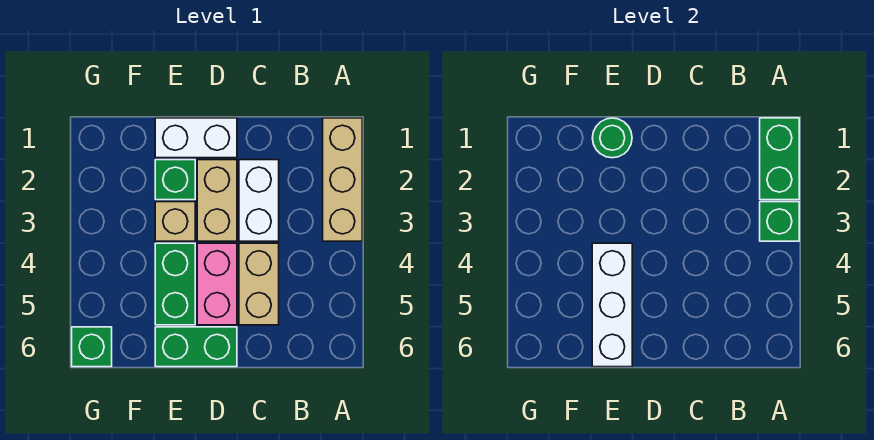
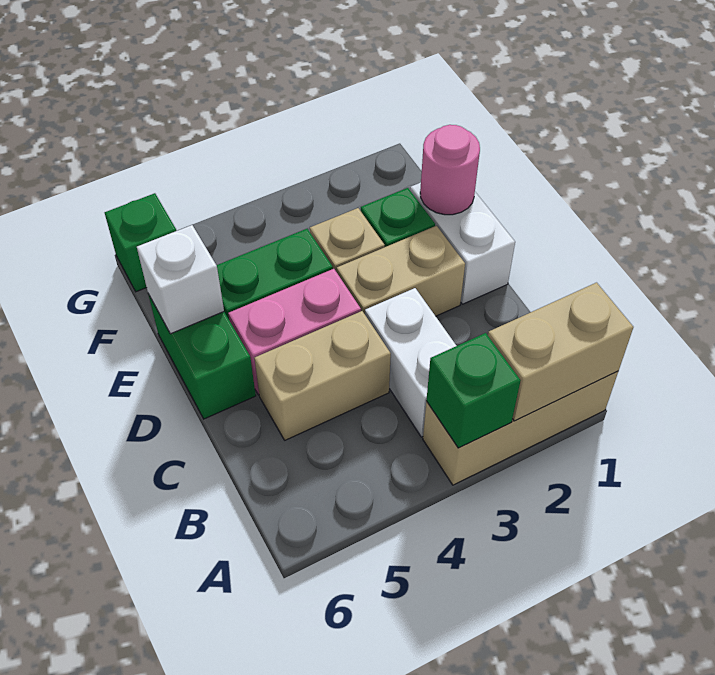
green 1x2 brick [760,118,799,200] -> tan 1x2 brick [488,283,633,421]
white 1x2 brick [239,160,279,241] -> white 1x2 brick turned to [365,288,456,437]
green 1x1 round brick [592,118,632,158] -> pink 1x1 round brick [420,125,480,215]
white 1x3 brick [592,243,632,367] -> white 1x1 brick [137,225,224,334]

